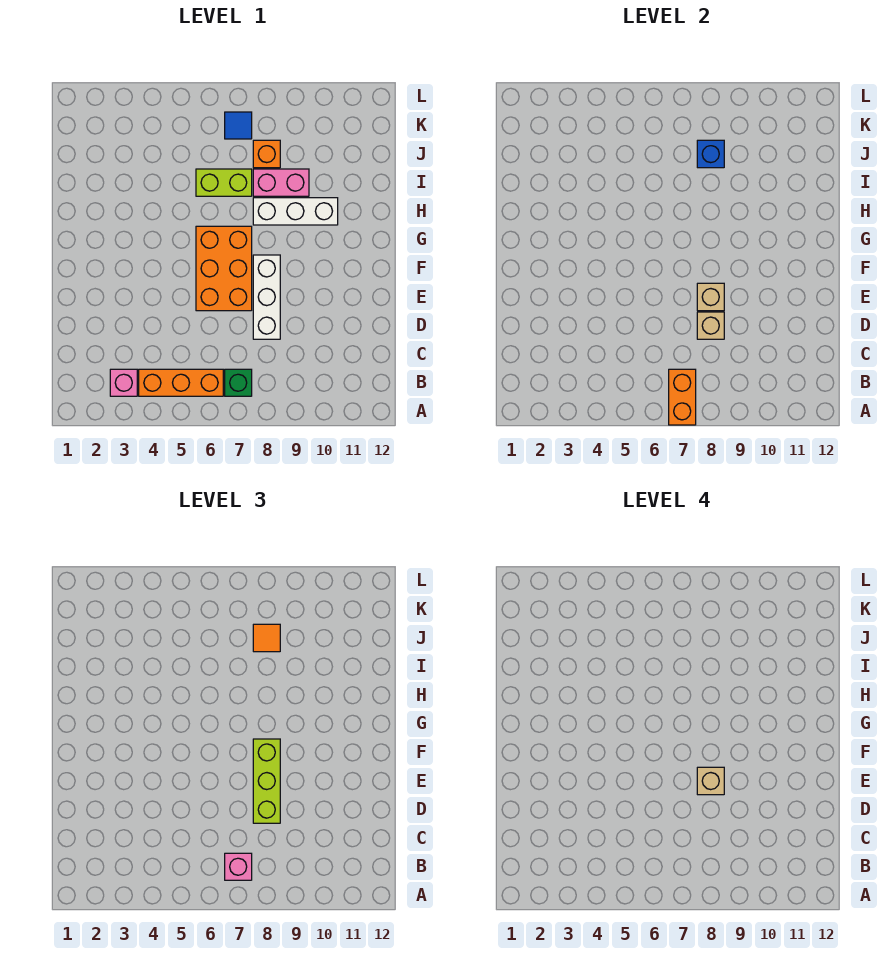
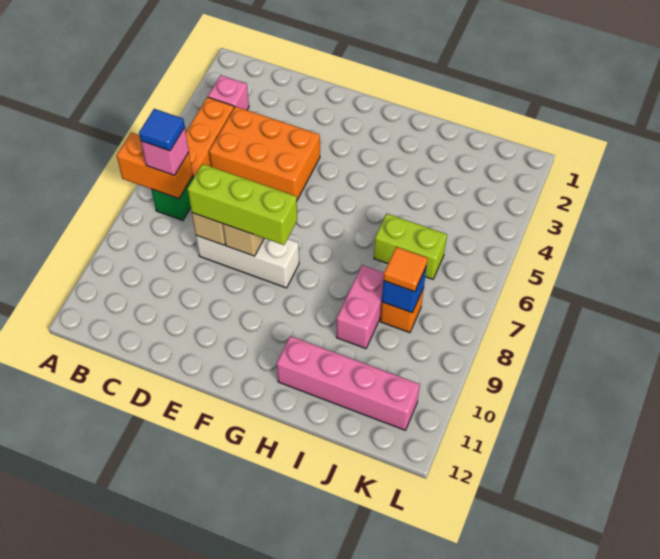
orange 2x3 brick [196,226,252,311] -> orange 2x3 brick moved to [209,106,320,200]
tan 1x1 brick [697,767,724,795] -> none
white 1x3 brick [253,198,338,225] -> none
none -> pink 1x4 brick [277,336,420,430]
lime 1x2 brick [196,169,252,196] -> lime 1x2 brick turned to [374,214,447,279]
blue 1x1 tile [225,112,252,139] -> blue 1x1 tile moved to [139,109,185,151]

